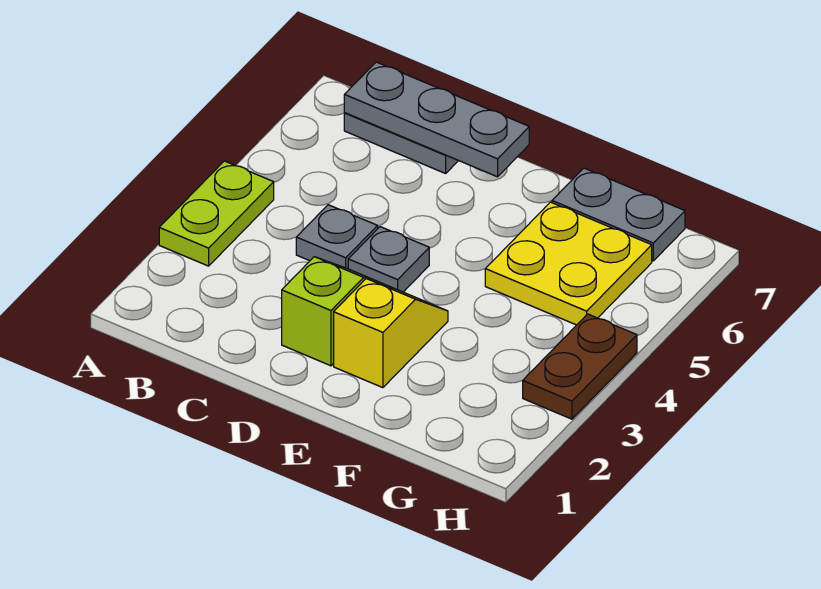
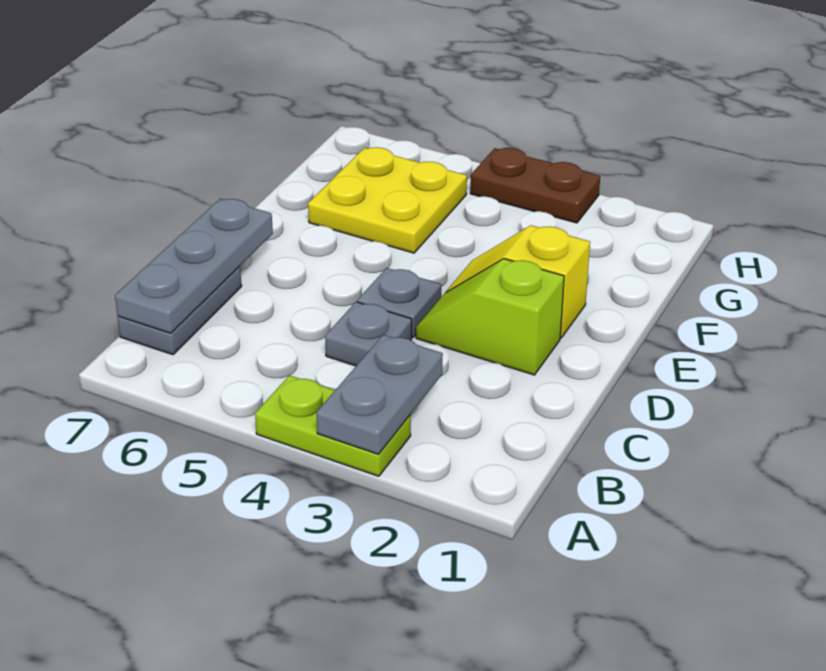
grey 1x2 plate [552,168,685,261] -> grey 1x2 plate moved to [316,335,443,454]

